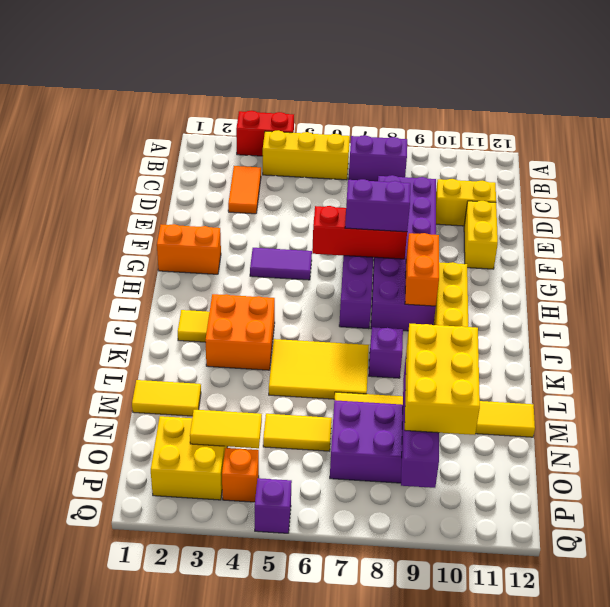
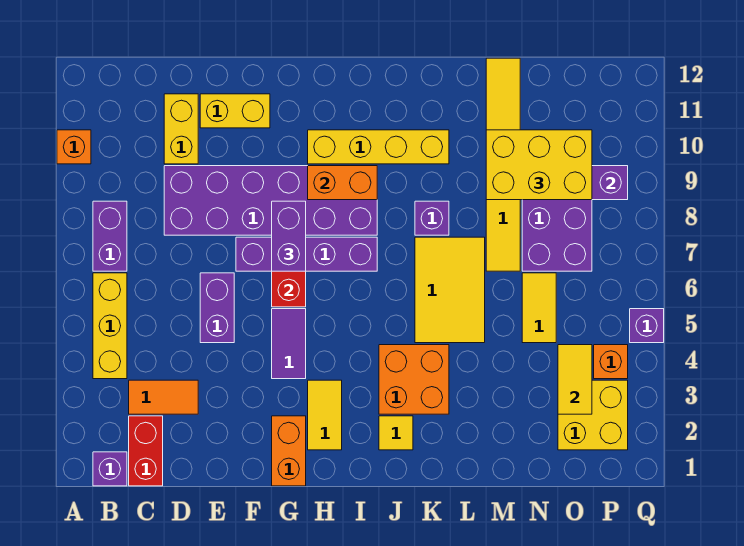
red 1x2 brick [236,111,294,156] -> red 1x2 brick moved to [129,416,163,486]
none -> orange 1x1 brick [57,130,91,164]
none -> purple 1x1 brick [93,452,127,486]
none -> purple 1x2 brick [200,273,234,343]
yellow 1x2 tile [132,380,201,416] -> yellow 1x2 tile moved to [308,380,342,450]

